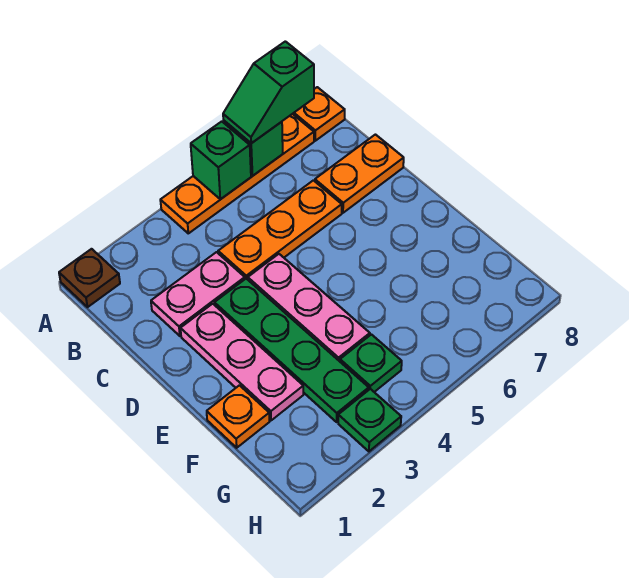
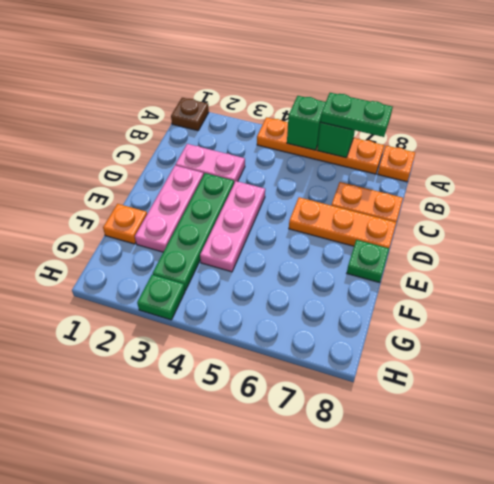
green 1x2 slope [223,41,314,143] -> green 1x2 plate [320,93,393,137]
orange 1x3 plate [218,180,342,280] -> orange 1x3 plate moved to [289,197,396,248]
green 1x1 plate [340,334,402,392] -> green 1x1 plate moved to [347,240,389,283]

